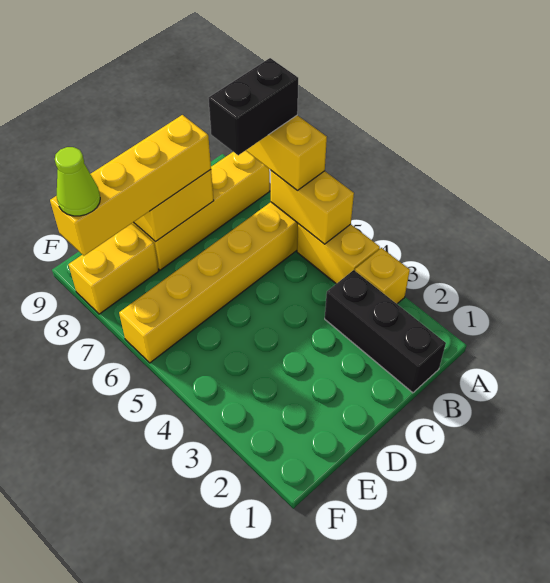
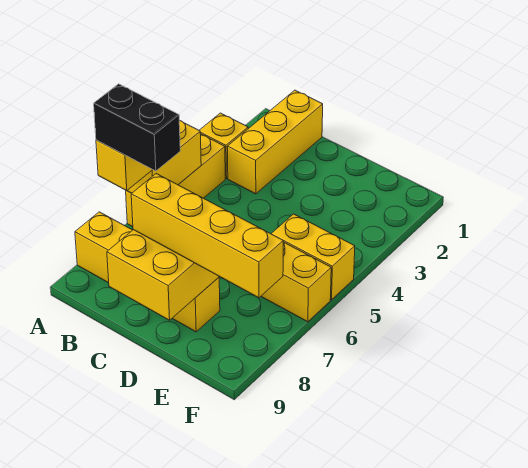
black 1x3 brick [325,270,446,393] -> yellow 1x3 brick [227,90,323,194]
yellow 1x2 brick [69,224,159,314] -> yellow 1x2 brick moved to [271,214,355,300]
lime 1x1 cone [55,147,100,216] -> none

